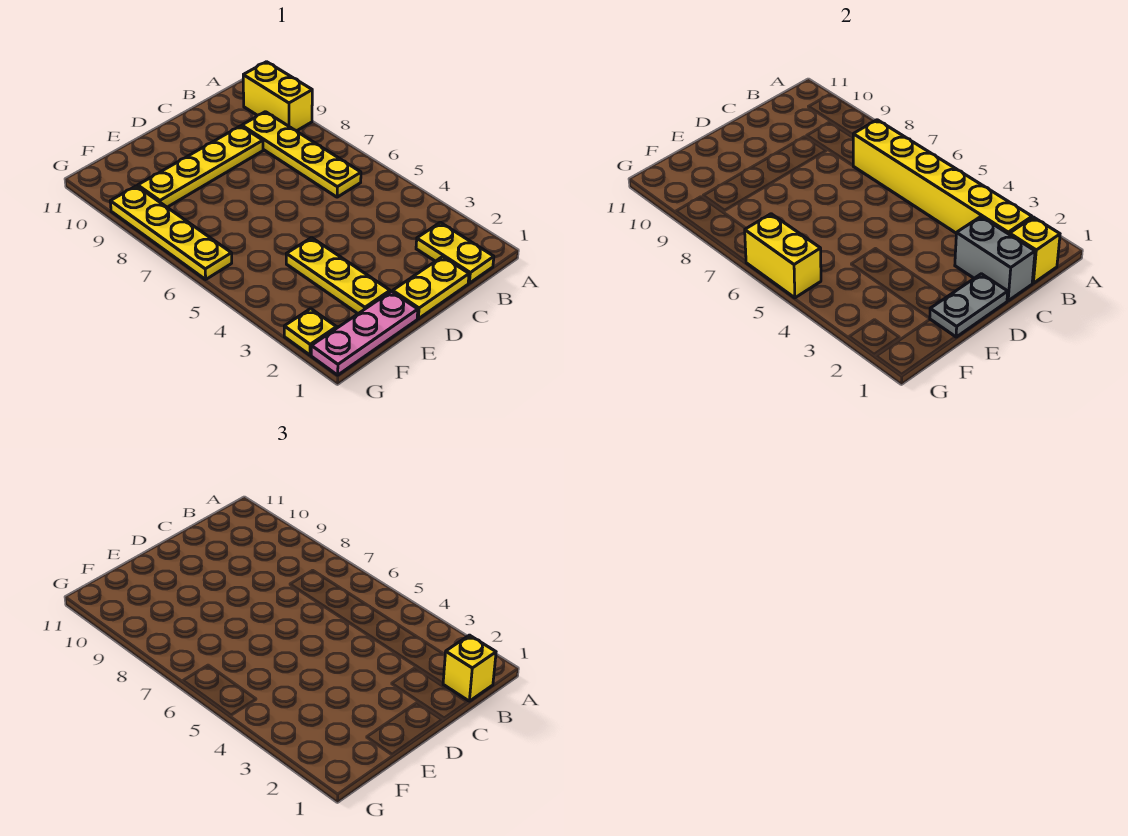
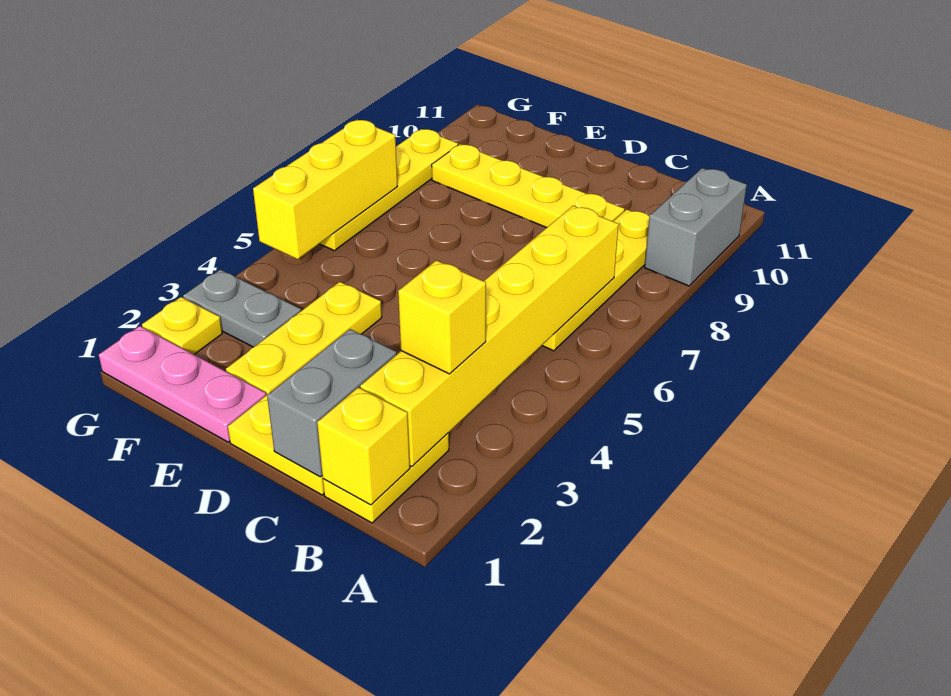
yellow 1x2 brick [243,62,312,131] -> grey 1x2 brick [645,168,747,286]
yellow 1x1 brick [443,635,496,701] -> yellow 1x1 brick moved to [398,260,486,374]
grey 1x2 plate [930,274,1008,337] -> grey 1x2 plate moved to [183,269,301,347]
yellow 1x2 brick [745,214,821,298] -> yellow 1x3 brick [253,120,398,259]

